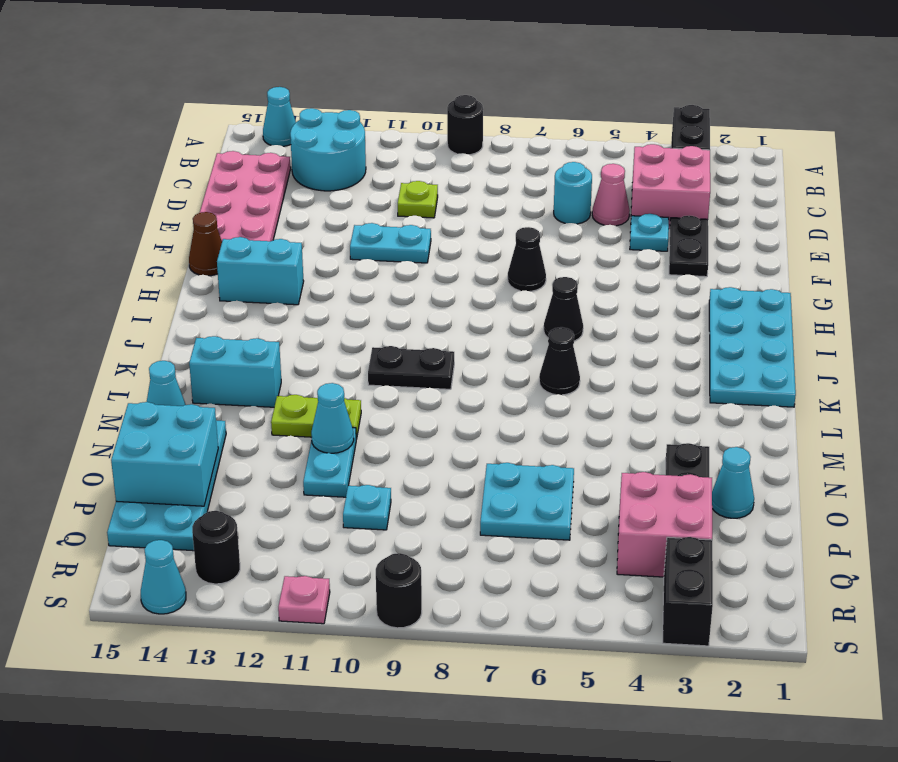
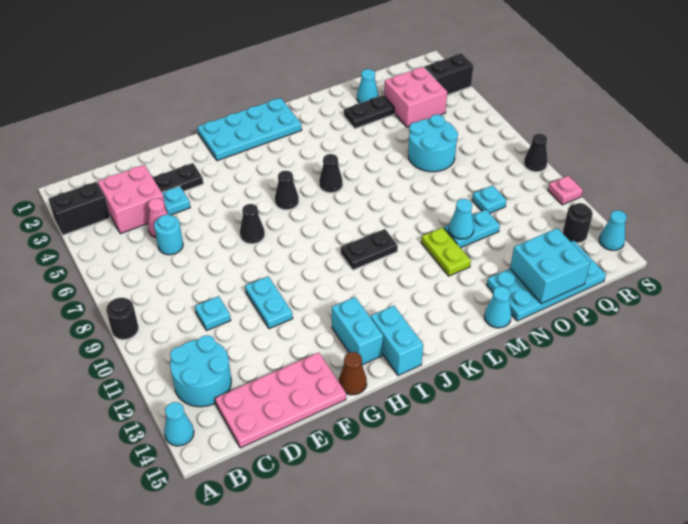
lime 1x1 plate [398,181,438,218] -> cyan 1x1 plate [195,296,231,331]
black 1x2 plate [368,346,454,389] -> black 1x2 plate turned to [341,229,398,270]
cyan 1x2 brick [189,336,281,407] -> cyan 1x2 brick moved to [371,306,423,376]
cyan 2x2 plate [480,463,574,540] -> cyan 2x2 round brick [408,115,458,172]
black 1x1 round brick [376,553,422,628] -> black 1x1 cone [524,133,548,172]

